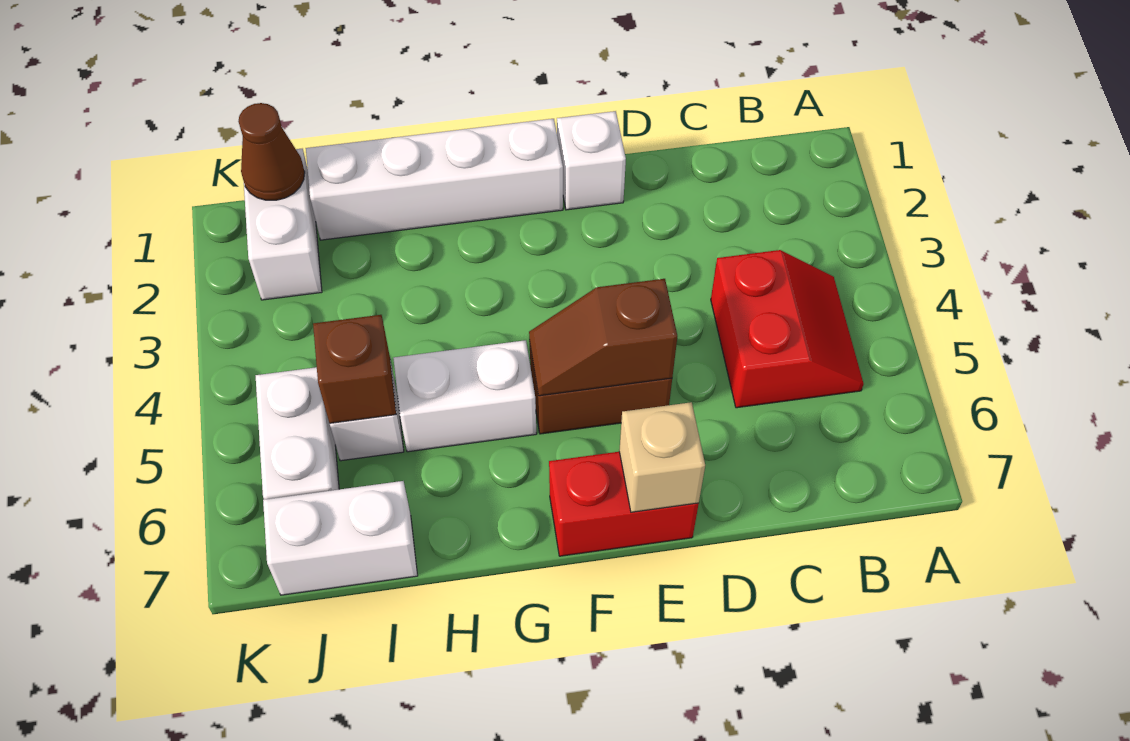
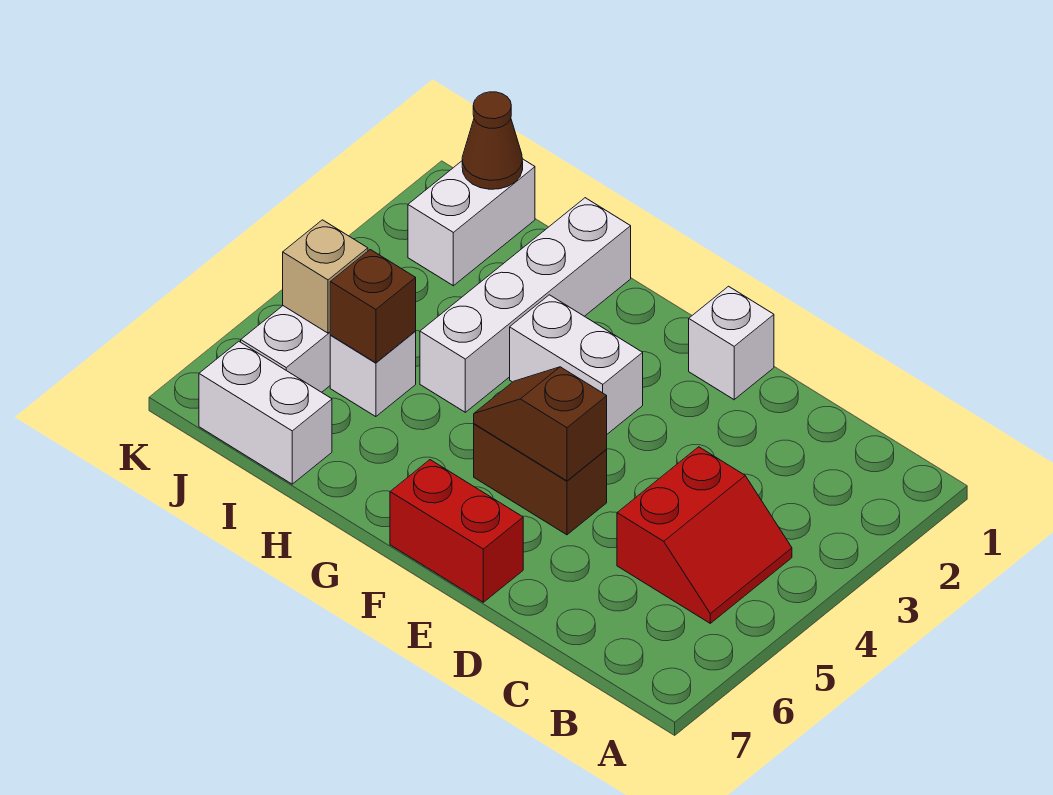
tan 1x1 brick [619,402,705,512] -> tan 1x1 brick moved to [283,220,368,333]
white 1x4 brick [306,119,563,240] -> white 1x4 brick turned to [420,198,631,412]
white 1x2 brick [393,340,537,452] -> white 1x2 brick moved to [510,295,643,434]

